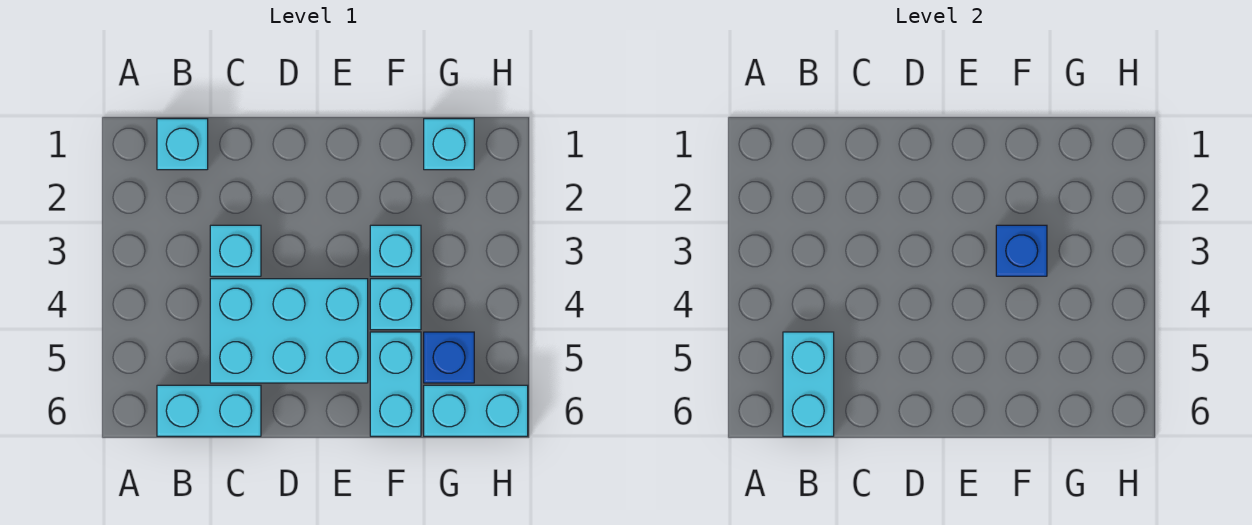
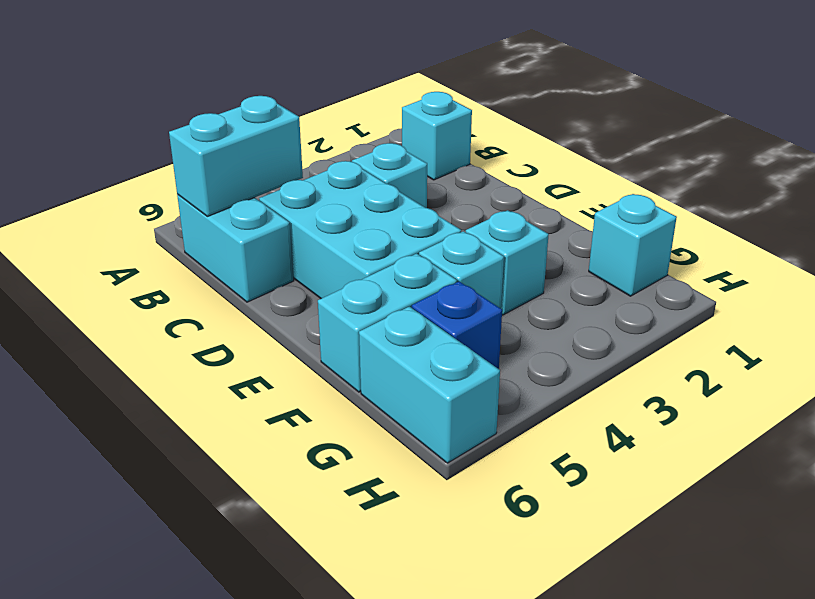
blue 1x1 brick [996,225,1047,276] -> none

